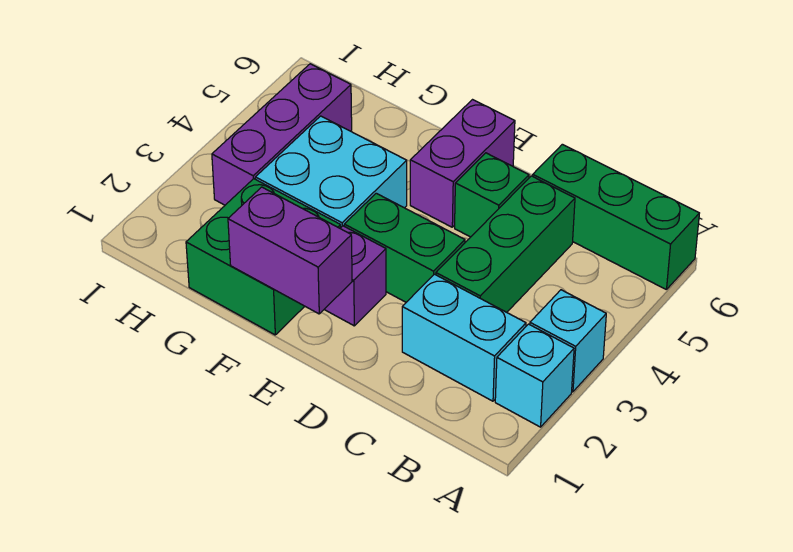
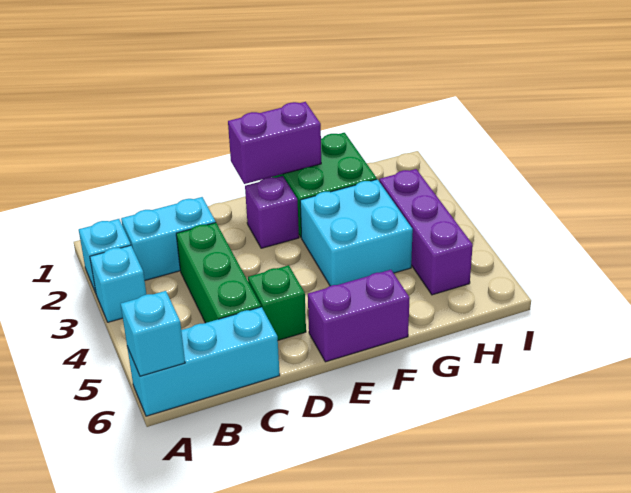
green 1x3 brick [533,144,699,290] -> cyan 1x3 brick [127,307,280,416]
none -> cyan 1x1 brick [121,291,185,376]
green 1x2 brick [344,193,465,302] -> none
purple 1x2 brick [410,100,515,227] -> purple 1x2 brick turned to [308,270,410,362]

